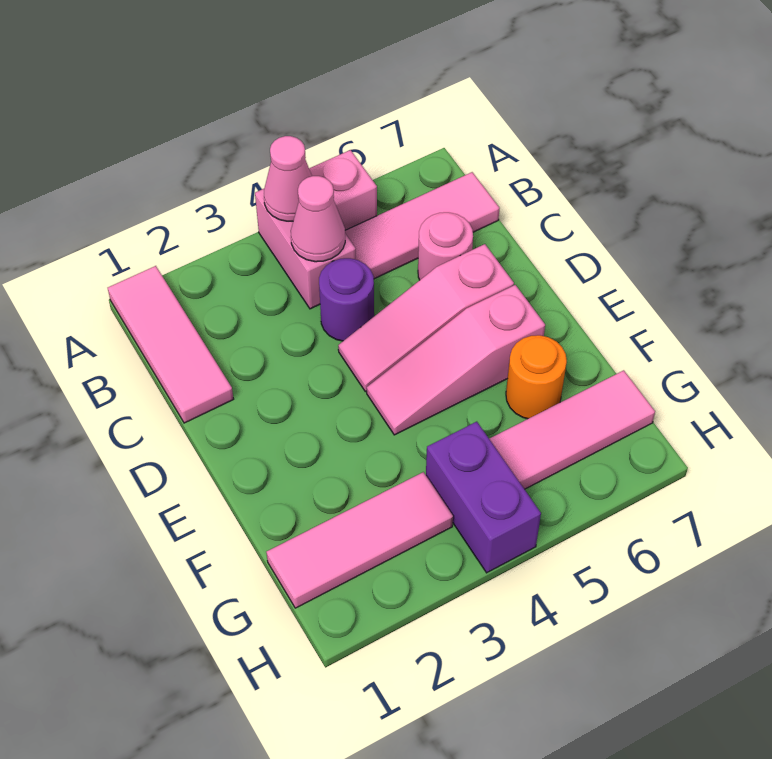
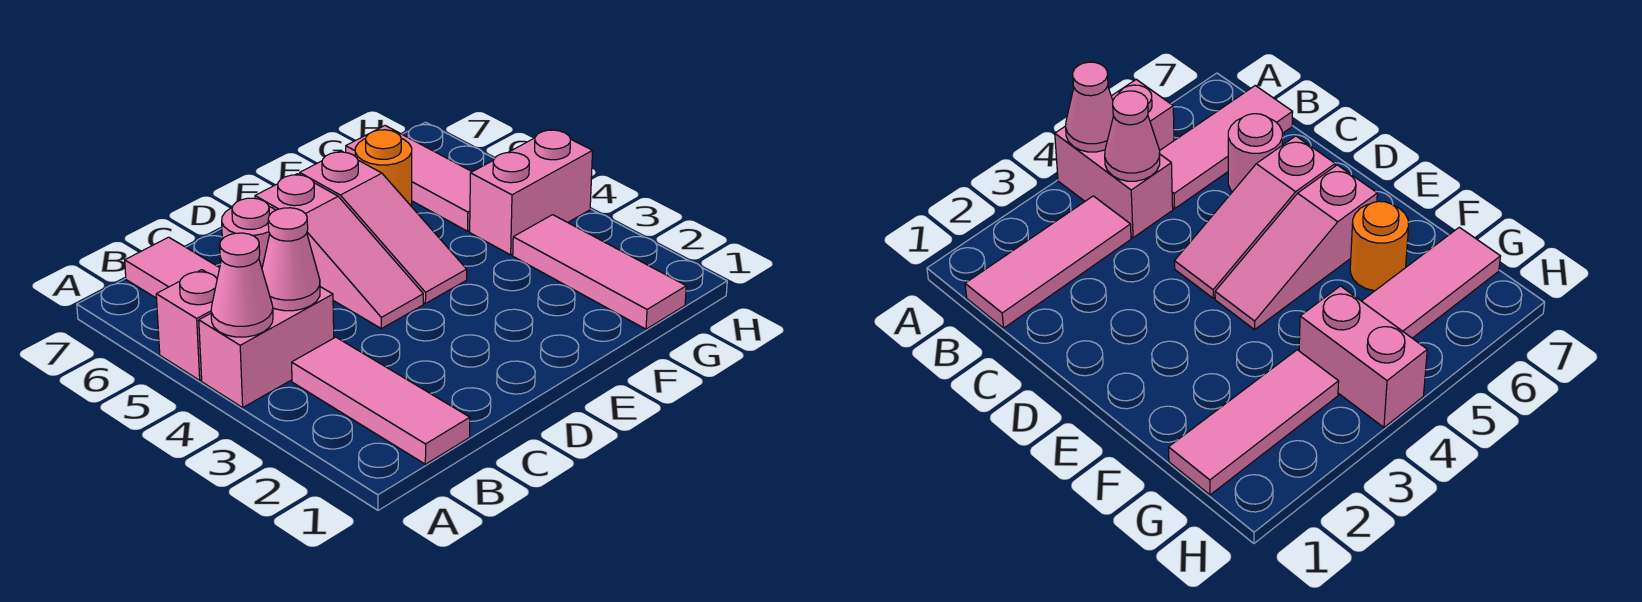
pink 1x3 tile [108,266,233,423] -> pink 1x3 tile turned to [292,337,470,464]
purple 1x1 round brick [319,258,374,341] -> none
purple 1x2 brick [426,422,541,573] -> pink 1x2 brick [470,129,593,255]

